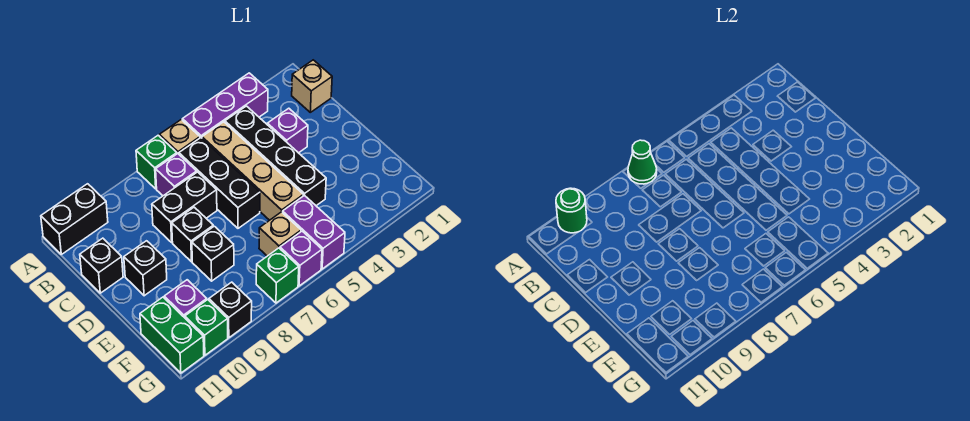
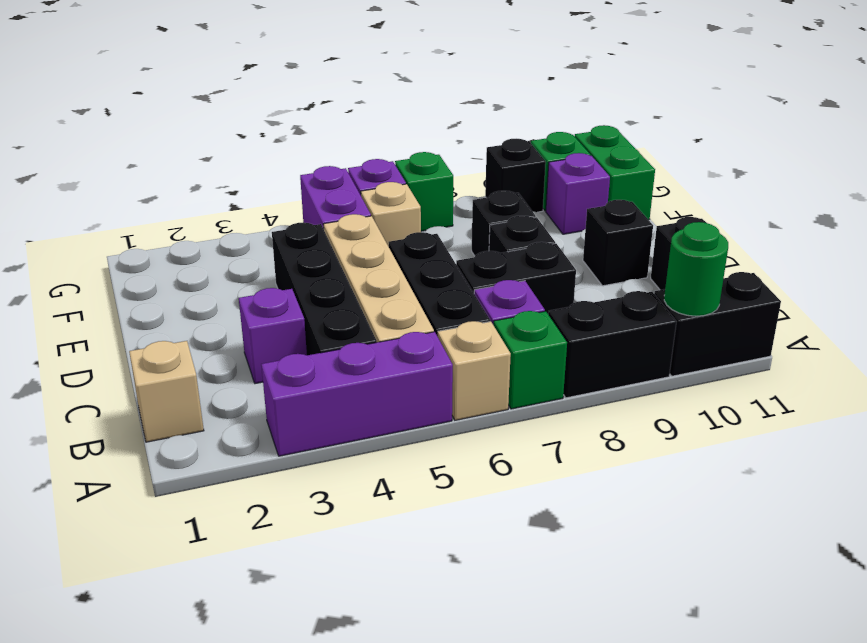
green 1x1 cone [628,140,657,184] -> none
none -> black 1x2 brick [548,291,677,398]

